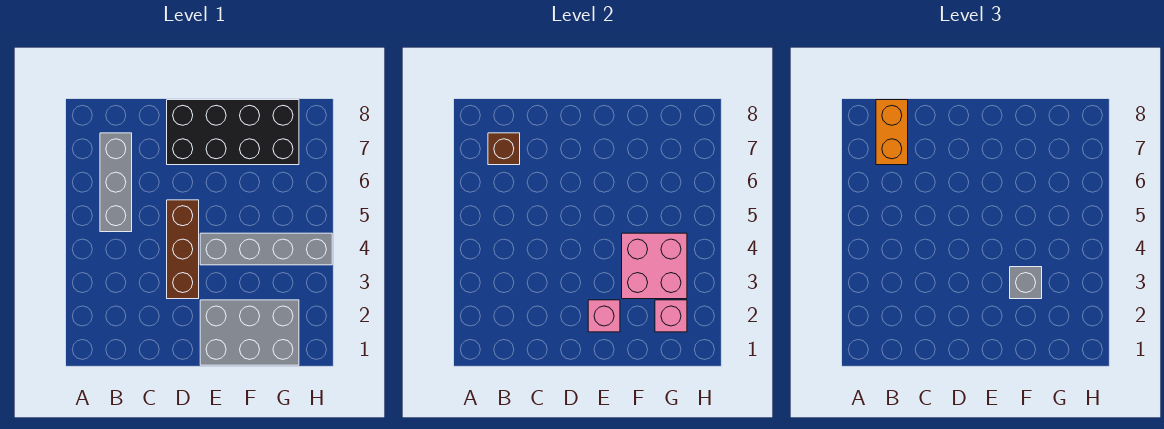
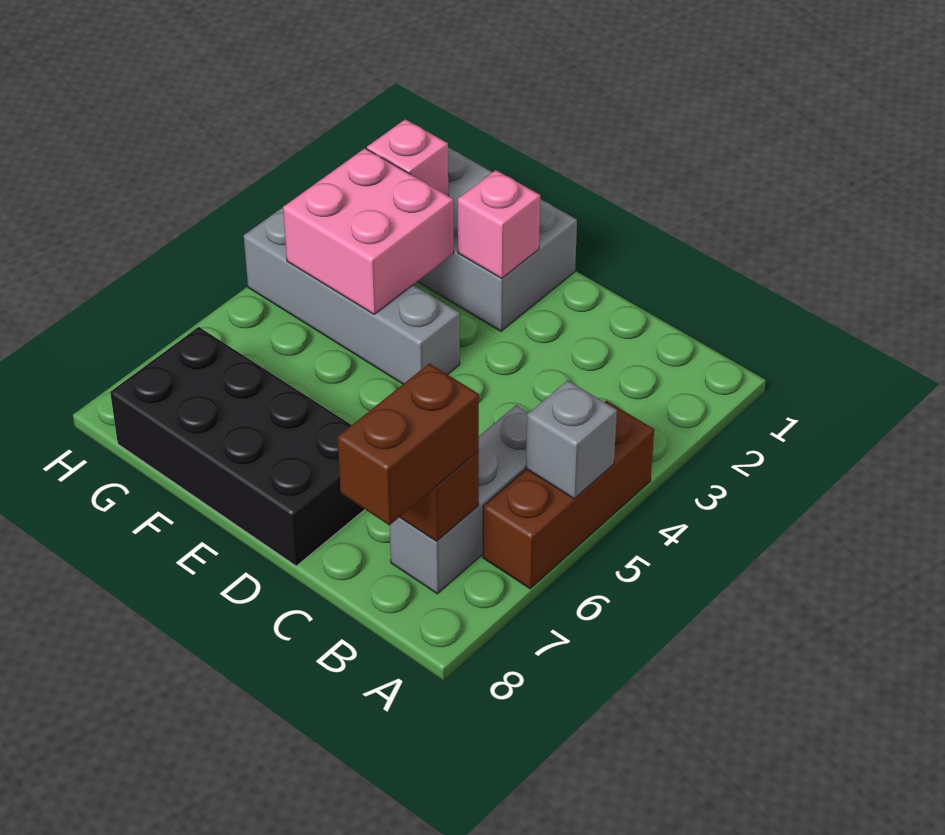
orange 1x2 brick [876,100,908,165] -> brown 1x2 brick [338,363,479,525]
brown 1x3 brick [167,200,199,299] -> brown 1x3 brick moved to [483,401,654,589]
grey 1x1 brick [1010,267,1042,299] -> grey 1x1 brick moved to [526,380,617,499]

